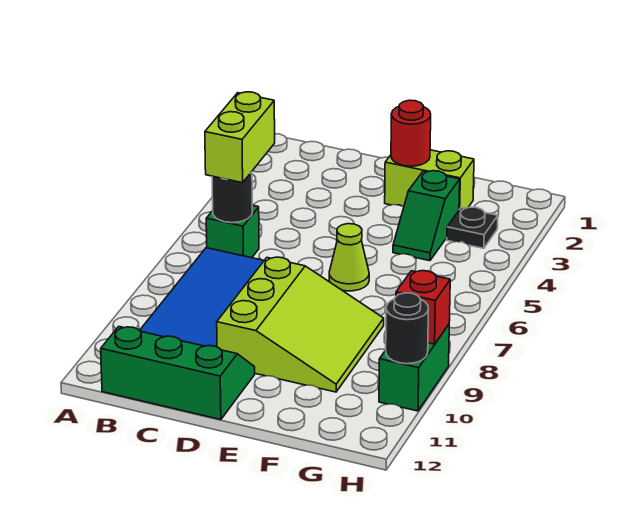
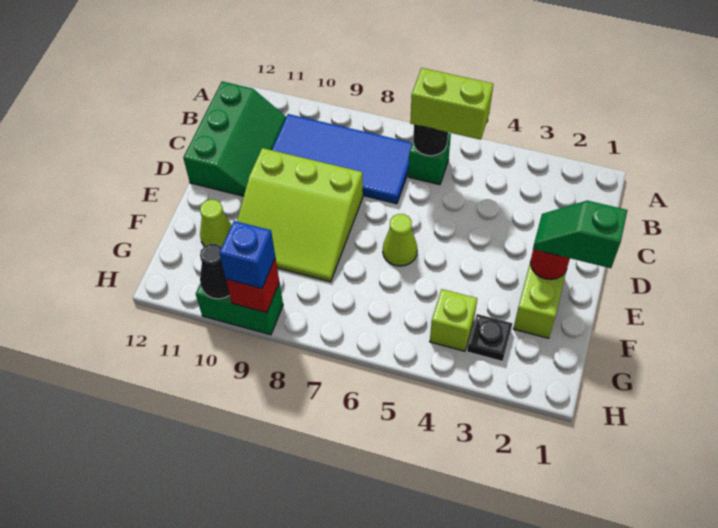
green 1x2 slope [393,171,460,261] -> green 1x2 slope moved to [533,201,628,268]
none -> lime 1x1 cone [200,200,232,247]
none -> lime 1x1 brick [430,289,477,351]
none -> blue 1x1 brick [219,221,275,288]
black 1x1 round brick [386,293,428,364] -> black 1x1 cone [200,244,230,299]

